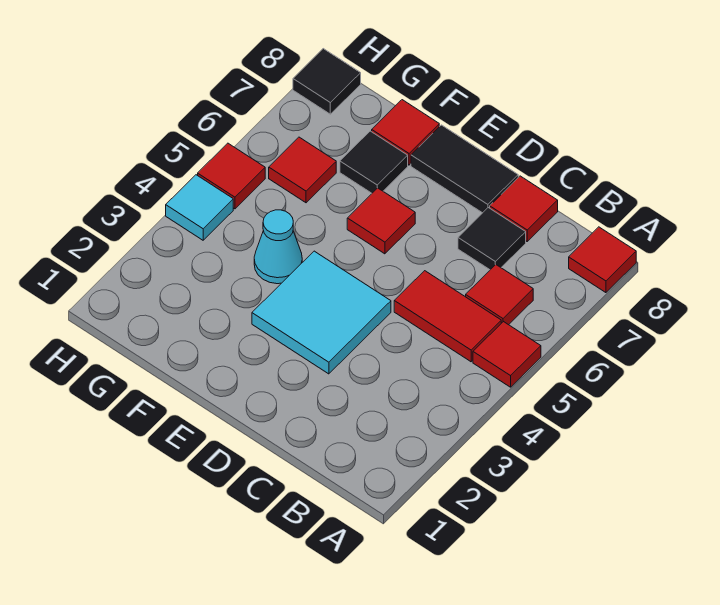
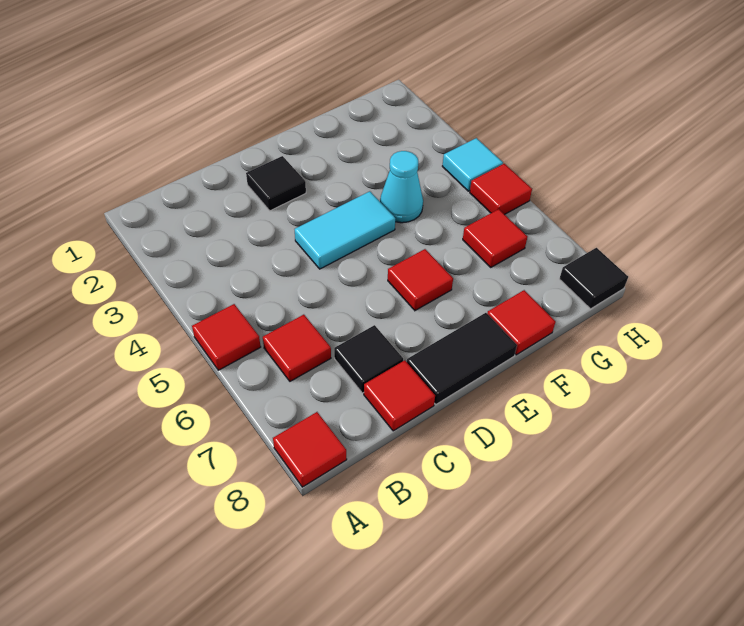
red 1x2 tile [394,271,501,362] -> none
cyan 2x2 tile [252,251,391,374] -> cyan 1x2 tile [295,191,395,269]
black 1x1 tile [340,131,408,193] -> black 1x1 tile moved to [246,156,306,211]

